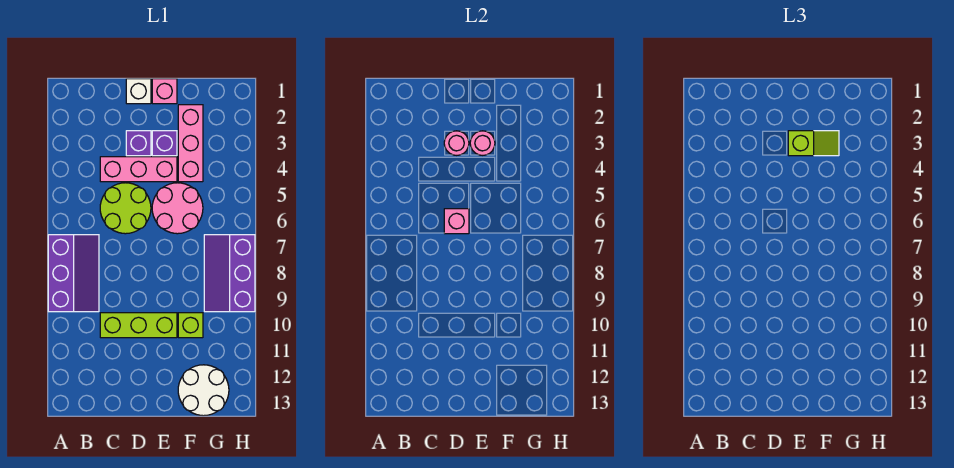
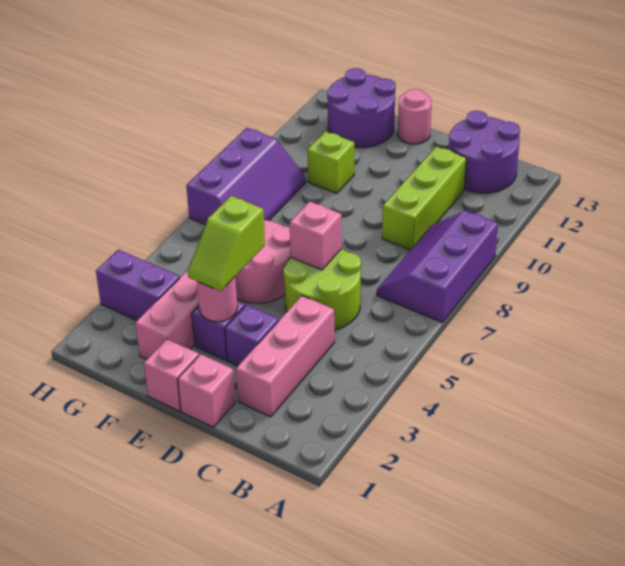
none -> purple 2x2 round brick [449,111,520,193]
pink 1x3 brick [100,157,177,182] -> pink 1x3 brick turned to [236,296,334,417]
lime 1x3 brick [100,313,177,338] -> lime 1x3 brick turned to [382,147,466,250]
white 1x1 brick [126,79,151,104] -> pink 1x1 brick [178,354,235,427]
pink 1x1 round brick [444,131,469,156] -> pink 1x1 round brick moved to [398,89,432,144]
lime 1x2 slope [788,131,839,156] -> lime 1x2 slope turned to [188,196,265,291]
white 2x2 round brick [178,365,229,416] -> purple 2x2 round brick [327,68,396,147]
none -> purple 1x2 brick [96,250,180,320]

